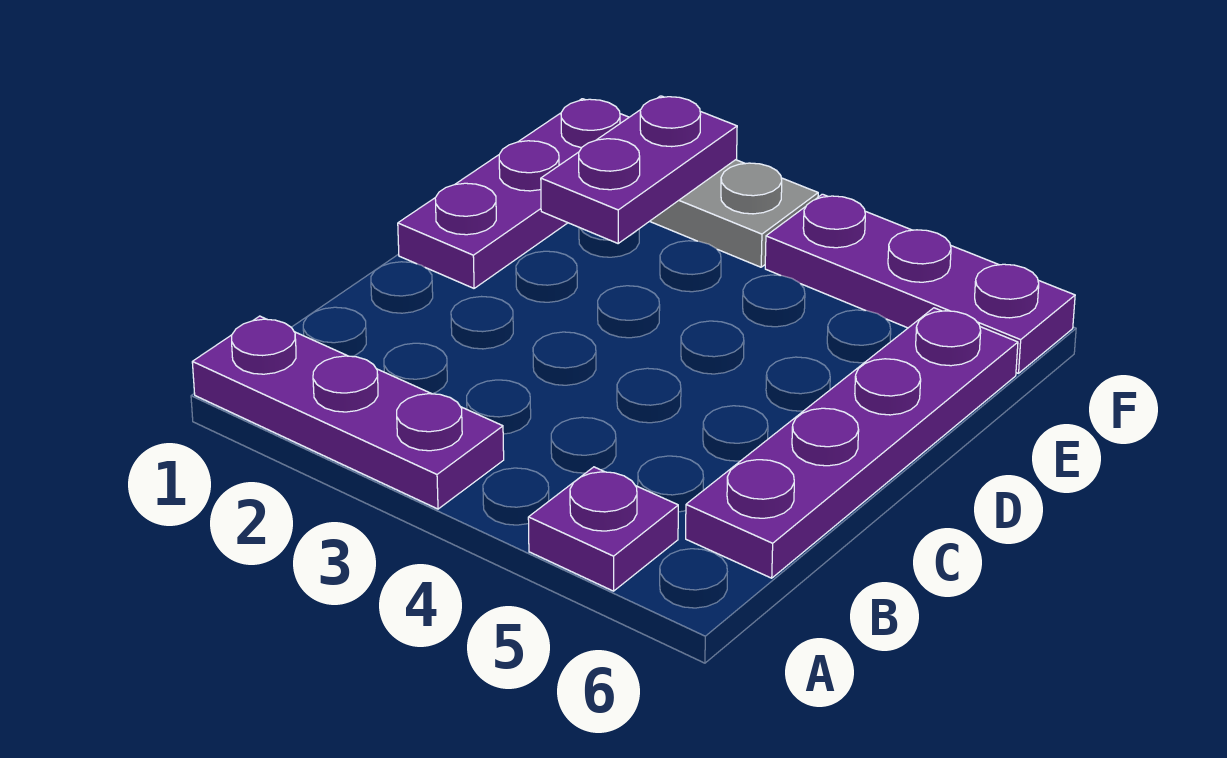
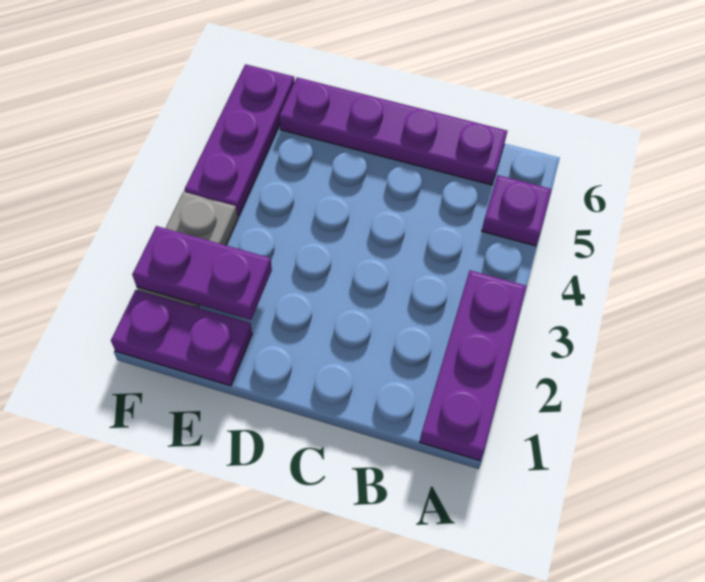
purple 1x3 plate [398,99,629,288] -> purple 1x2 plate [111,290,252,386]

